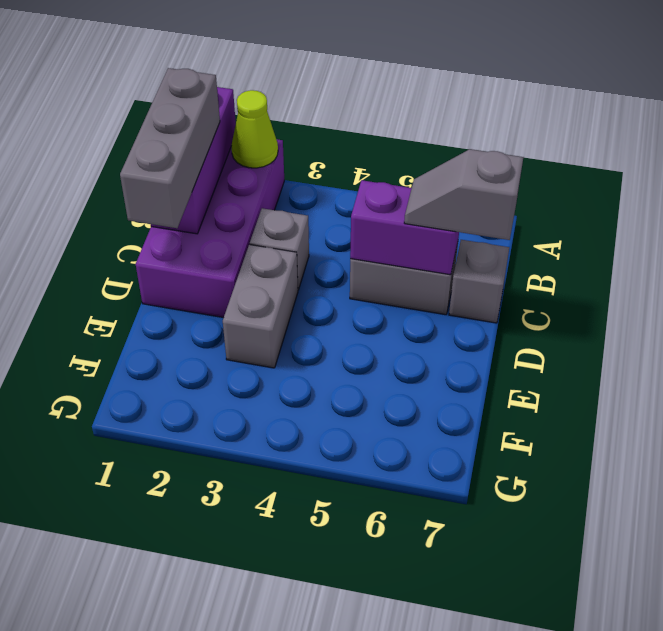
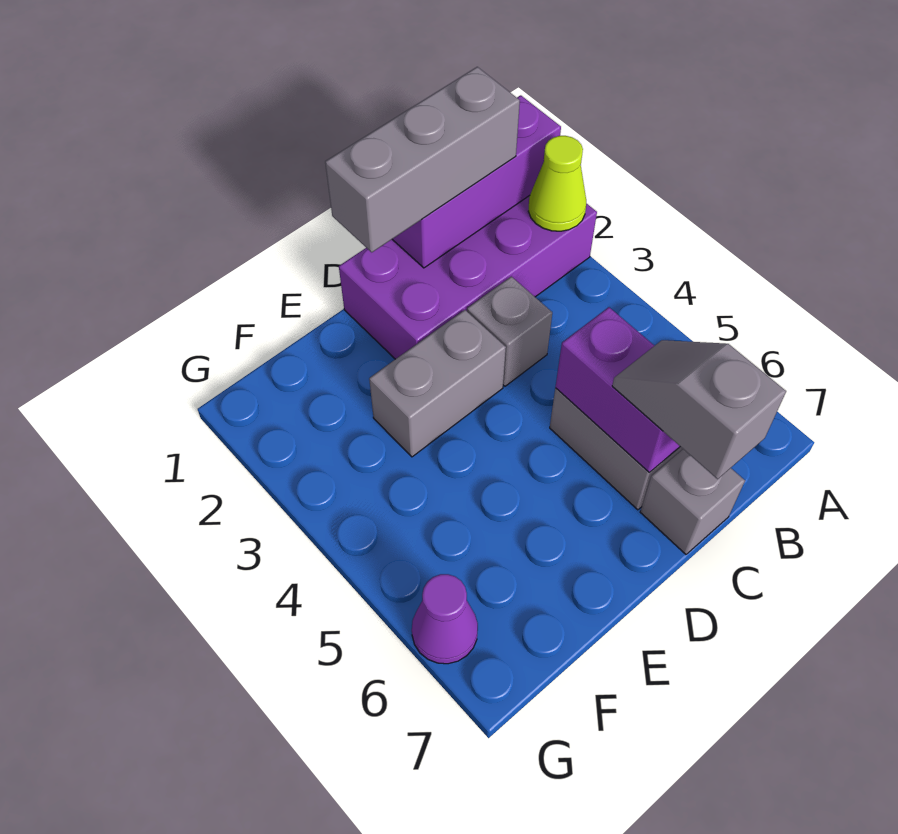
none -> purple 1x1 cone [412,574,478,664]

